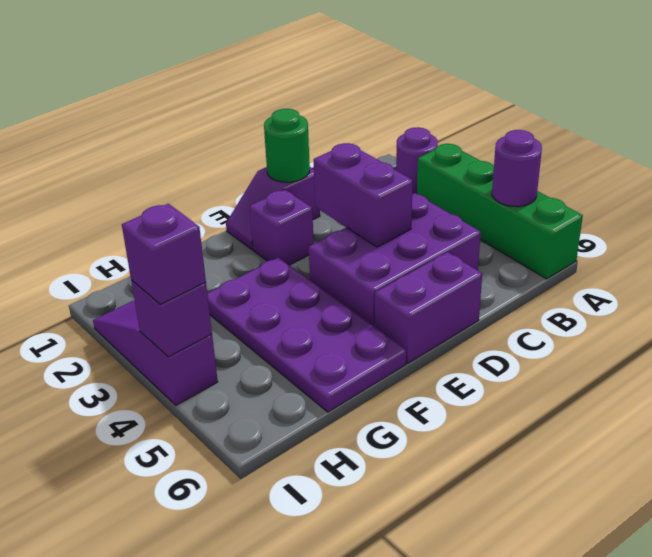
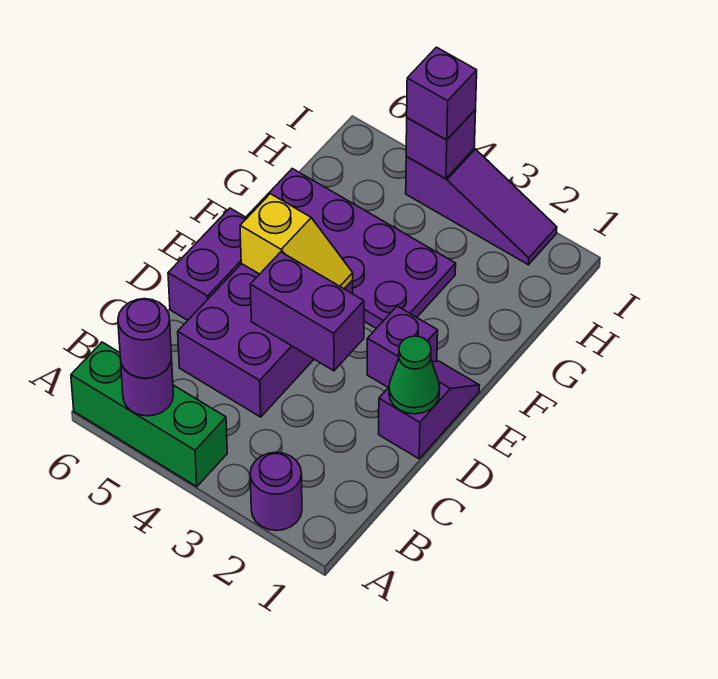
green 1x4 brick [417,144,583,279] -> green 1x3 brick [71,342,227,487]
none -> purple 1x1 round brick [118,299,172,378]
green 1x1 round brick [264,109,310,182] -> green 1x1 cone [389,336,440,414]
none -> yellow 1x2 slope [240,194,353,289]

